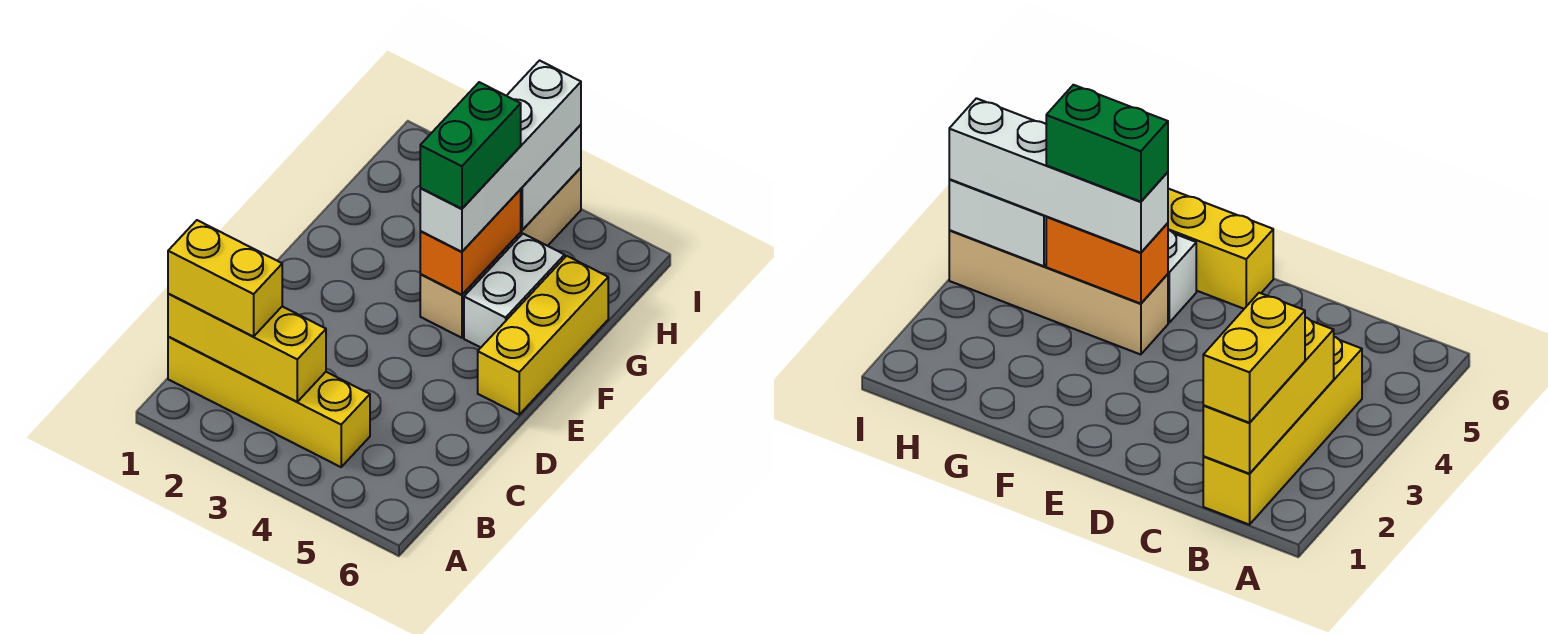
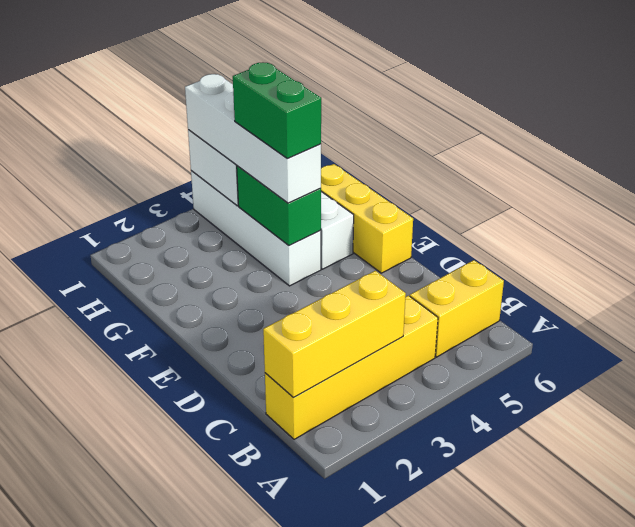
yellow 1x2 brick [168,220,282,337] -> yellow 1x2 brick moved to [410,260,504,357]
tan 1x4 brick [420,168,581,338] -> white 1x4 brick [191,171,321,286]
orange 1x2 brick [420,189,521,295] -> green 1x2 brick [237,166,321,246]

